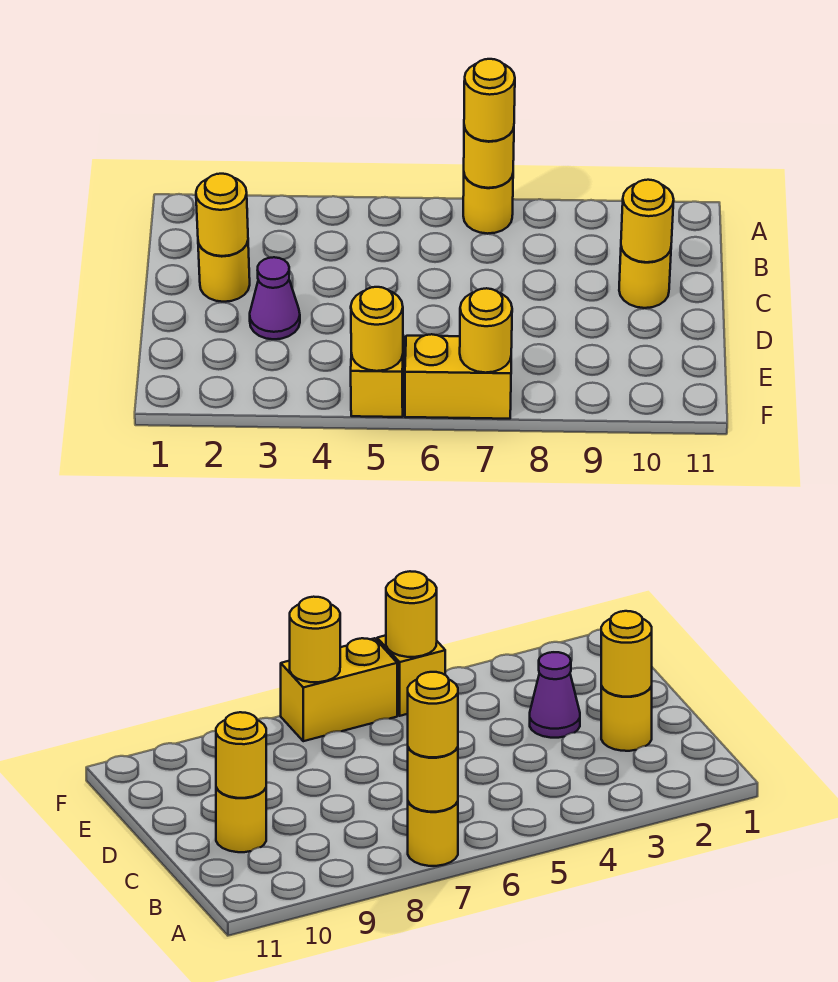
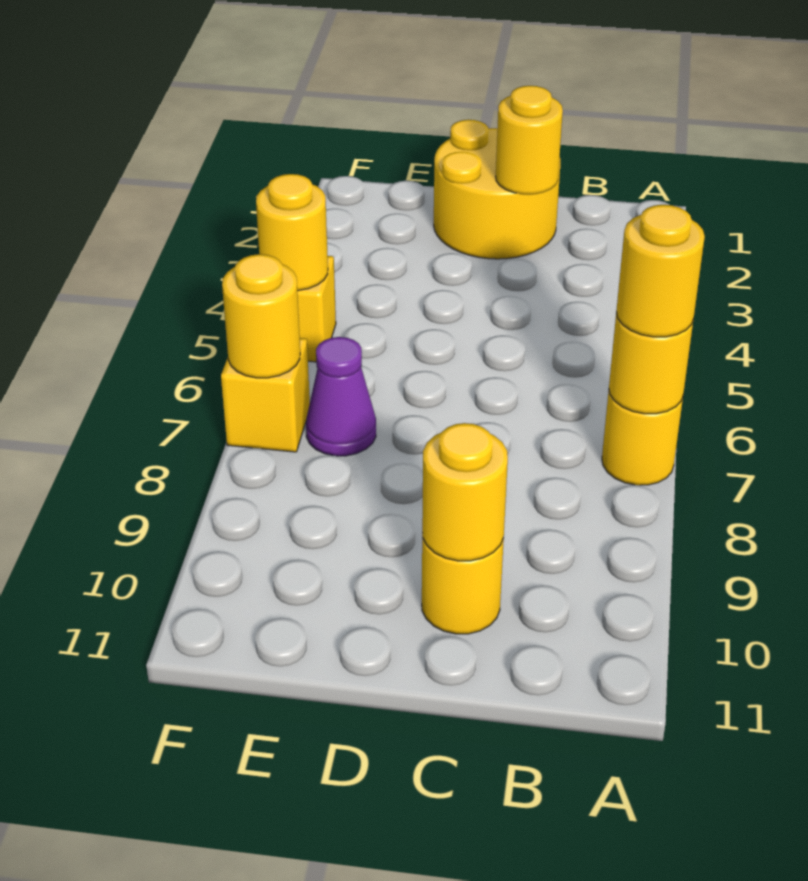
yellow 1x1 round brick [198,242,250,302] -> yellow 2x2 round brick [434,120,560,259]
purple 1x1 cone [250,257,300,339] -> purple 1x1 cone moved to [306,337,376,456]
yellow 1x2 brick [405,334,511,419] -> yellow 1x1 brick [221,338,310,452]

